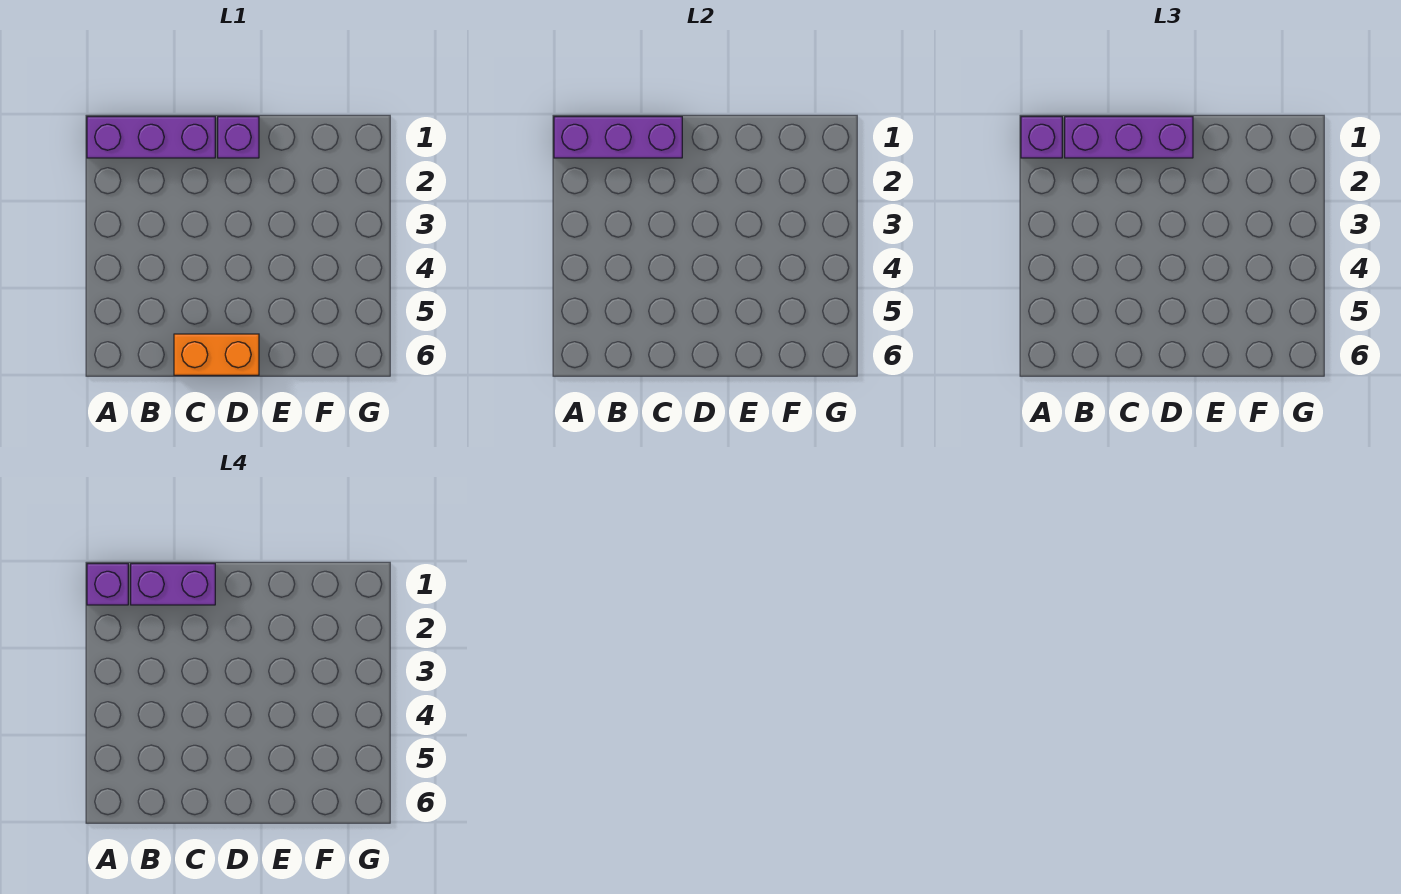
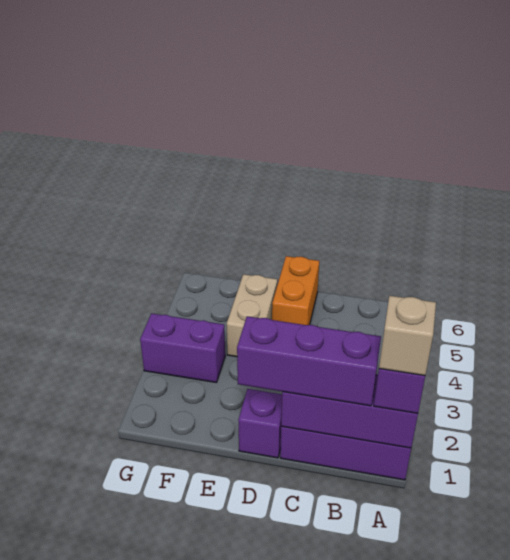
purple 1x1 brick [87,564,128,605] -> tan 1x1 brick [379,296,436,376]
purple 1x2 brick [131,564,215,605] -> purple 1x2 brick moved to [140,313,225,383]
orange 1x2 brick [174,334,259,375] -> orange 1x2 brick turned to [272,256,319,325]
none -> tan 1x2 brick [227,274,277,357]

